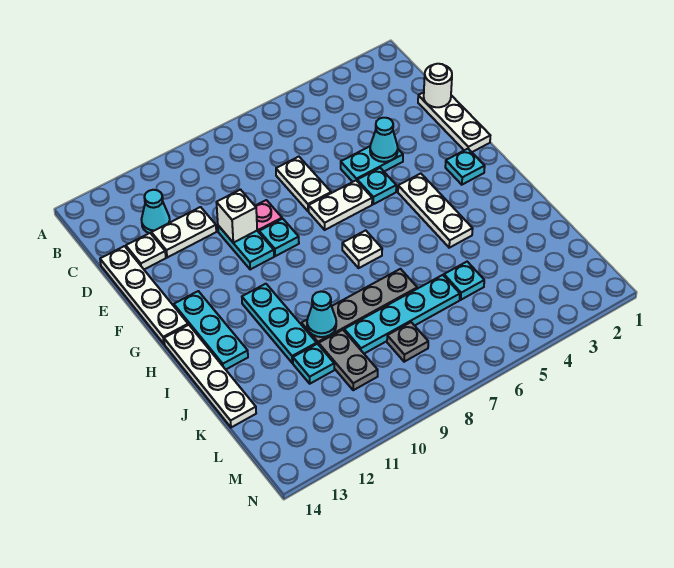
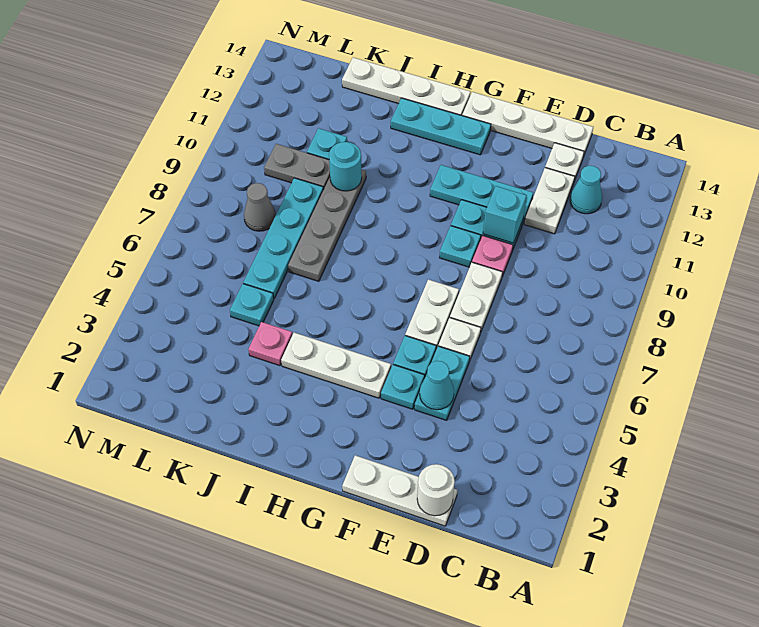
white 1x2 plate [276,157,331,211] -> white 1x2 plate turned to [450,262,503,331]
white 1x1 brick [216,190,257,243] -> cyan 1x1 brick [483,186,527,243]
cyan 1x1 plate [445,149,485,185] -> cyan 1x1 plate moved to [381,365,425,409]
white 1x1 plate [342,230,382,268] -> white 1x1 plate moved to [438,318,481,361]
cyan 1x3 plate [242,284,317,363] -> cyan 1x3 plate moved to [430,165,533,223]
none -> pink 1x1 plate [248,322,292,366]
cyan 1x1 cone [307,292,336,337] -> cyan 1x1 round brick [329,142,362,191]
grey 1x1 plate [387,322,428,362] -> grey 1x1 cone [244,183,276,231]

